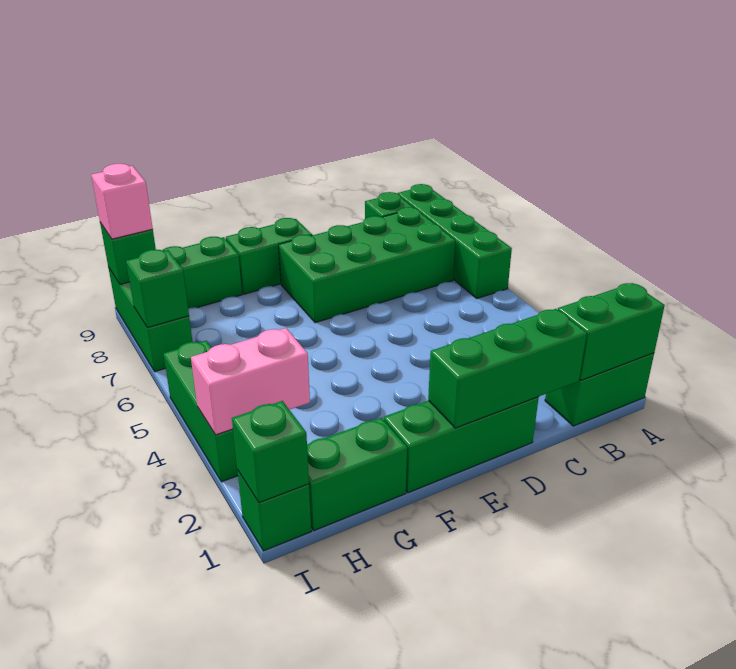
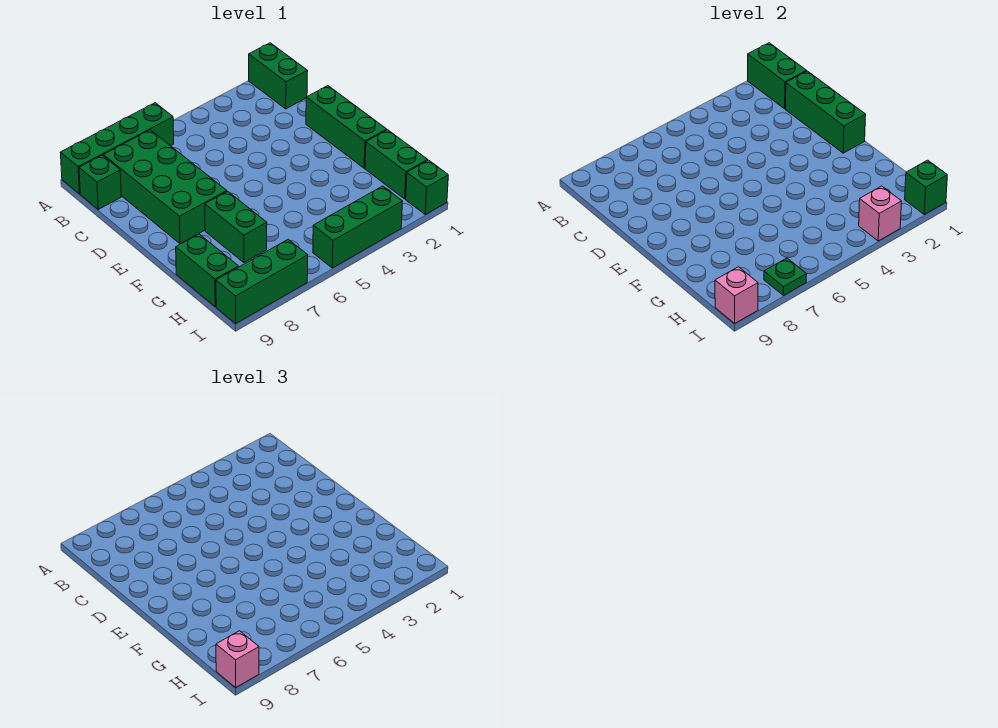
green 1x2 brick [226,218,312,294] -> green 1x2 brick moved to [205,191,267,263]
pink 1x2 brick [191,328,310,435] -> pink 1x1 brick [859,186,902,241]
green 1x1 brick [126,249,189,328] -> green 1x1 plate [764,258,807,296]
green 1x1 brick [100,223,156,285] -> pink 1x1 brick [715,267,758,323]

